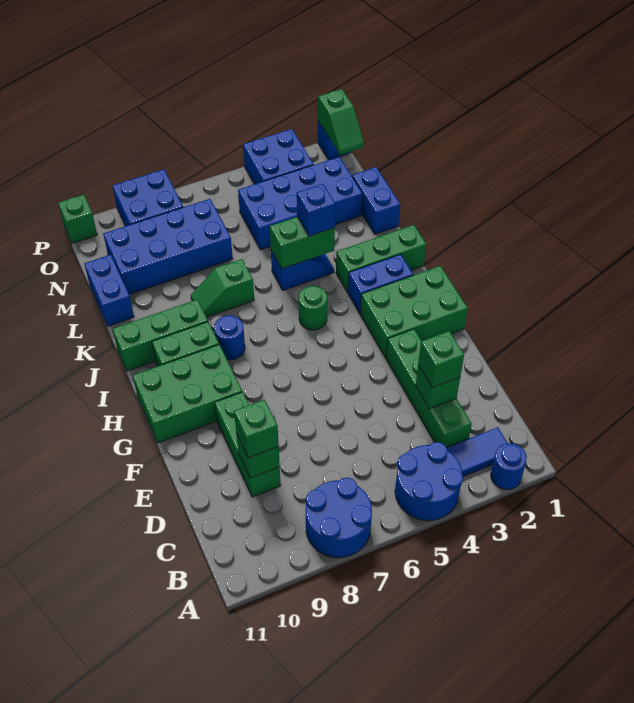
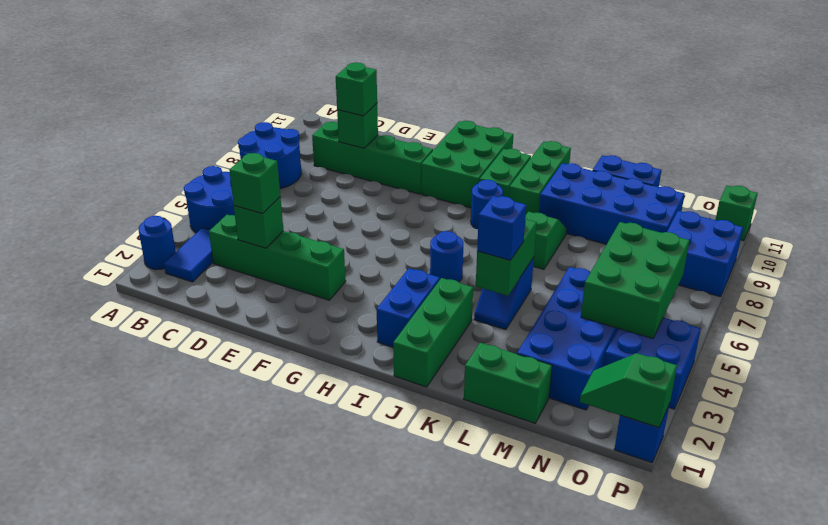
green 1x3 brick [215,392,281,497] -> green 1x4 brick [312,122,433,194]
green 2x3 brick [360,266,468,358] -> green 2x3 brick moved to [581,222,690,339]
green 1x1 round brick [299,286,327,330] -> blue 1x1 round brick [430,231,463,282]
blue 1x2 brick [352,167,400,234] -> green 1x2 brick [464,343,552,423]
blue 2x4 brick [103,199,233,294] -> blue 2x4 brick turned to [539,163,684,244]

